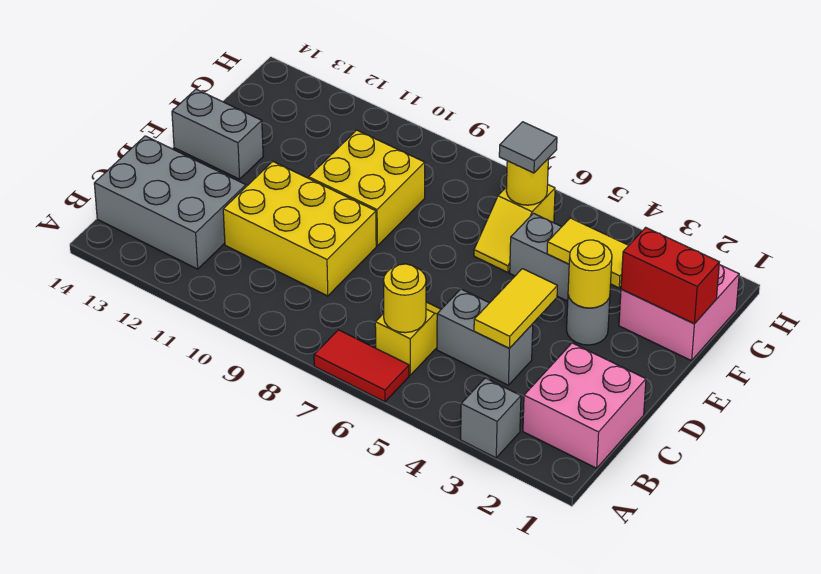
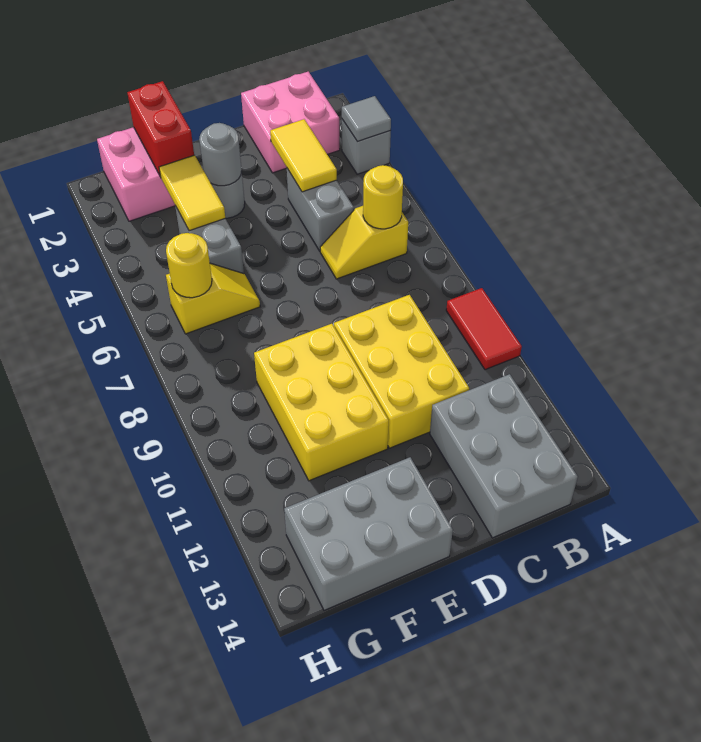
red 1x2 tile [314,330,409,402] -> red 1x2 tile moved to [446,288,522,370]
yellow 1x2 tile [474,269,557,348] -> yellow 1x2 tile turned to [270,119,337,192]
yellow 1x1 round brick [568,240,612,308] -> grey 1x1 round brick [199,123,242,186]
yellow 2x2 brick [309,130,425,246] -> yellow 2x3 brick [254,324,389,481]
grey 1x2 brick [172,89,263,179] -> grey 2x3 brick [284,457,453,610]
grey 1x1 tile [499,122,557,173] -> grey 1x1 tile moved to [342,96,391,142]

